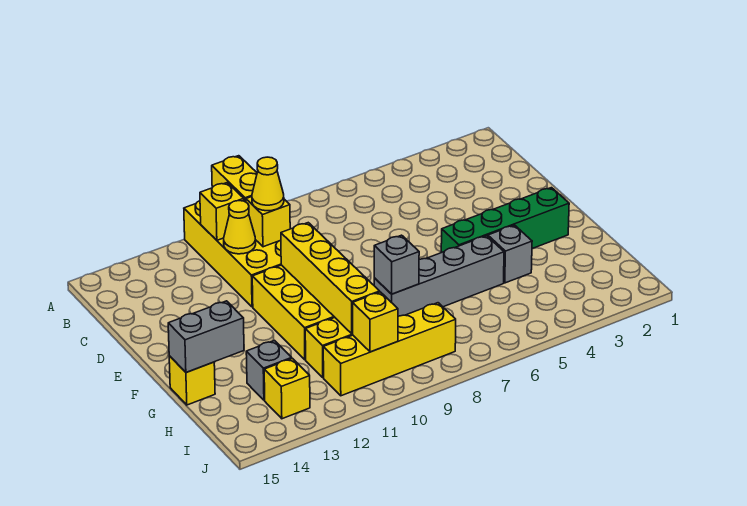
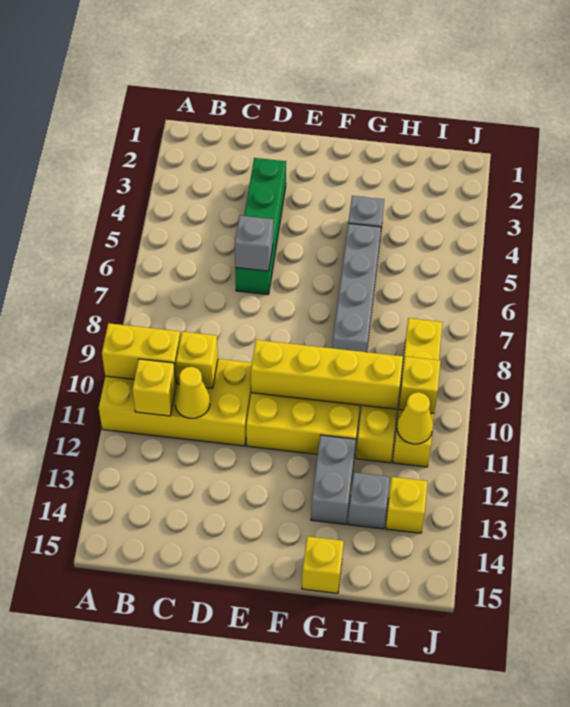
yellow 1x1 cone [252,157,284,211] -> yellow 1x1 cone moved to [397,392,433,444]
green 1x4 brick [441,188,569,253] -> green 1x4 brick moved to [235,158,286,295]
grey 1x1 brick [374,235,419,294] -> grey 1x1 brick moved to [235,216,273,271]
grey 1x2 brick [168,301,244,372] -> grey 1x2 brick moved to [311,435,356,524]

